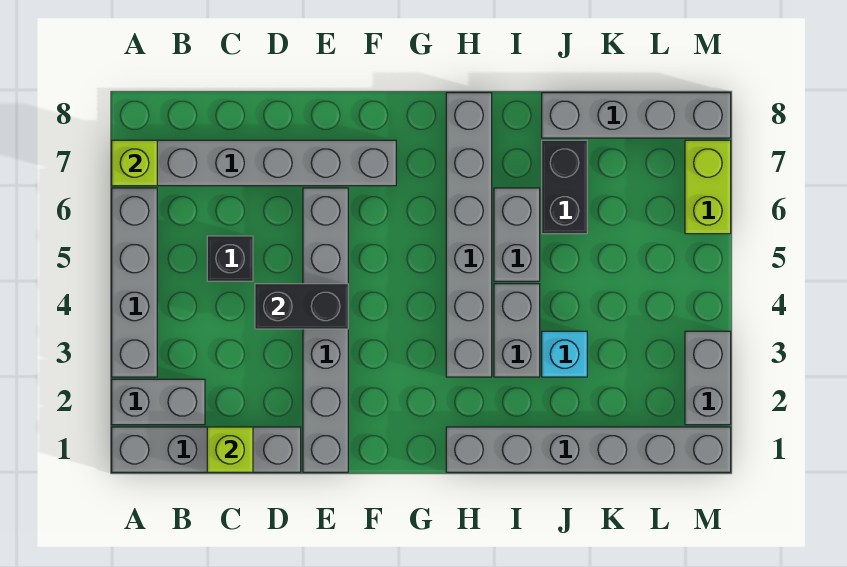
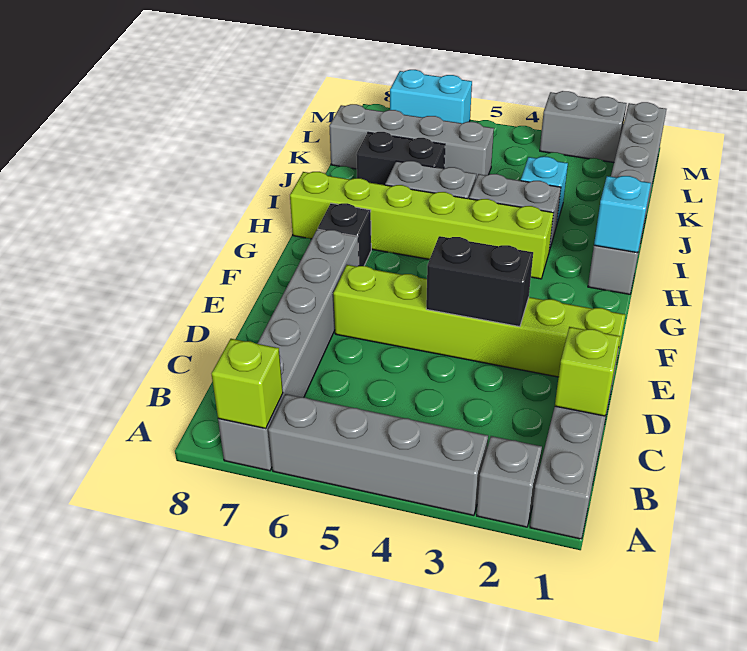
grey 1x2 brick [112,379,205,425] -> grey 1x1 brick [477,436,542,527]
black 1x1 brick [207,236,253,281] -> black 1x1 brick moved to [318,203,371,266]
black 1x2 brick [255,284,348,329] -> black 1x2 brick turned to [426,236,533,327]
grey 1x6 brick [303,188,348,472] -> lime 1x6 brick [333,265,625,377]
none -> cyan 1x1 brick [594,176,651,253]
grey 1x6 brick [446,93,492,377] -> lime 1x6 brick [290,172,554,279]
grey 1x4 brick [542,93,731,138] -> grey 1x4 brick turned to [329,104,494,179]
lime 1x2 brick [685,140,731,234] -> cyan 1x2 brick [390,70,472,123]

